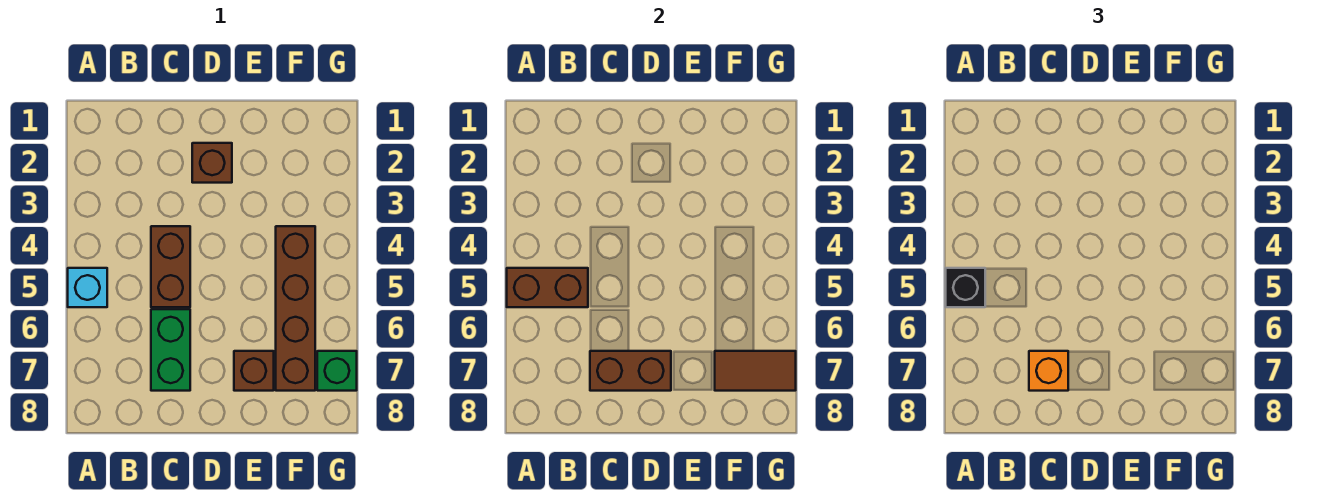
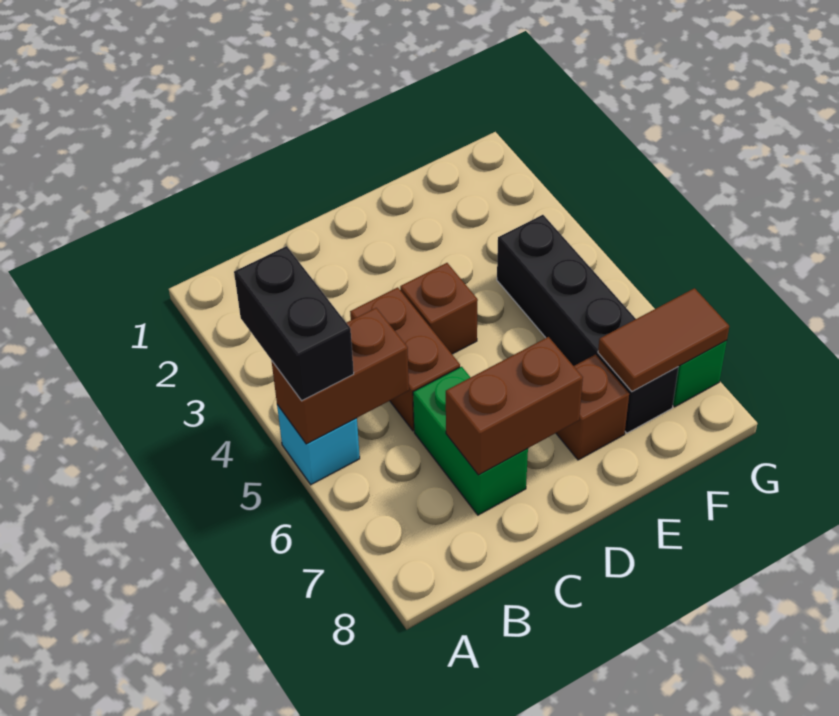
black 1x1 brick [946,268,985,307] -> black 1x2 brick [234,246,354,401]
orange 1x1 brick [1029,351,1068,391] -> none
brown 1x1 brick [192,143,232,183] -> brown 1x1 brick moved to [400,263,478,354]
brown 1x4 brick [276,226,315,391] -> black 1x4 brick [497,215,678,433]

